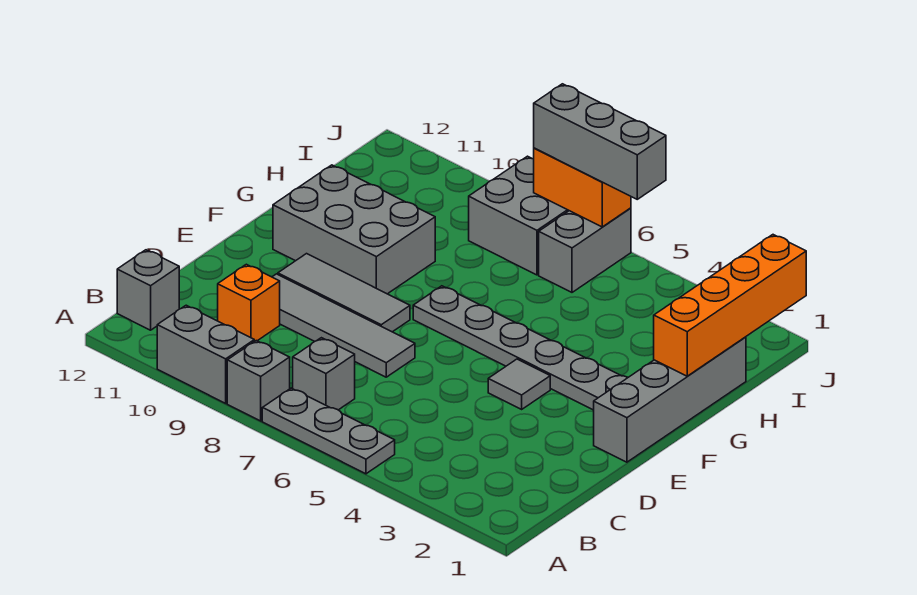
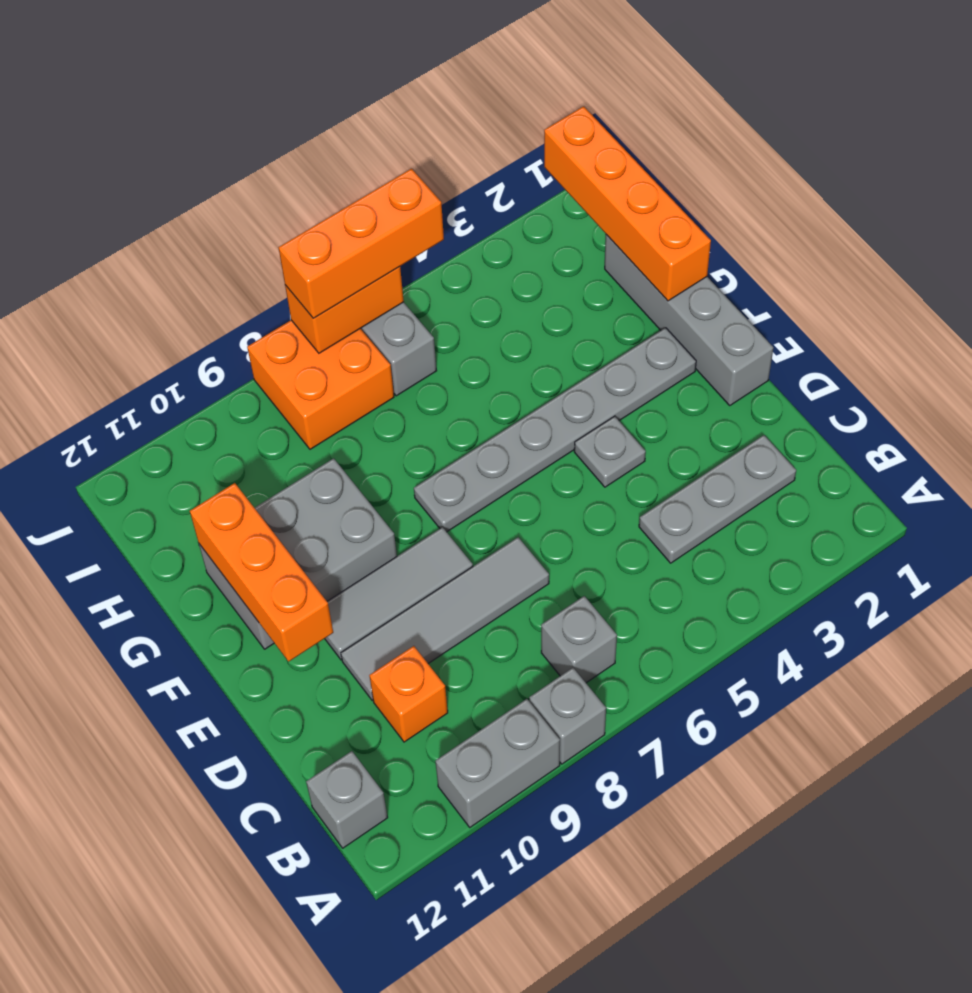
grey 1x3 plate [262,388,395,474] -> grey 1x3 plate moved to [639,435,796,563]
grey 1x1 tile [488,359,550,409] -> grey 1x1 plate [574,416,646,487]
none -> orange 1x3 brick [190,483,333,662]
grey 2x2 brick [469,156,569,275] -> orange 2x2 brick [247,320,394,449]
grey 1x3 brick [534,84,666,199] -> orange 1x3 brick [279,169,444,318]

